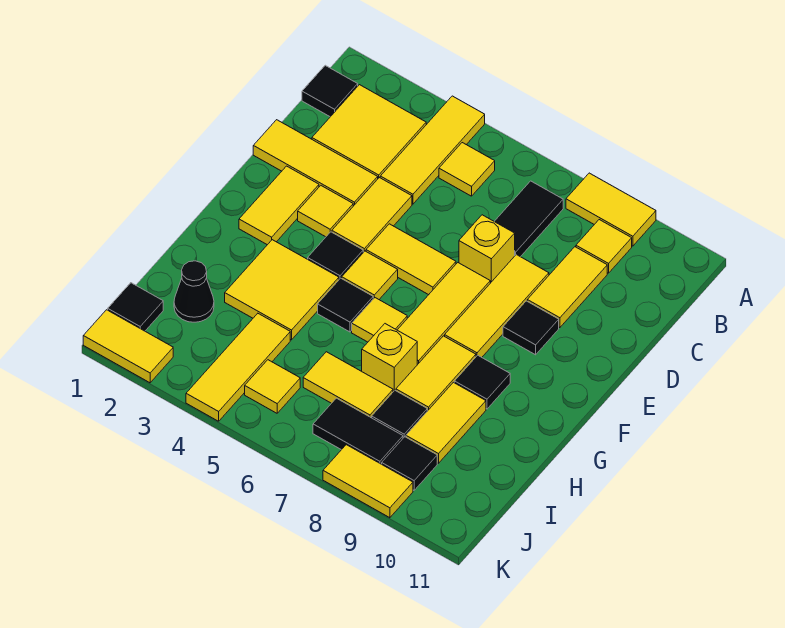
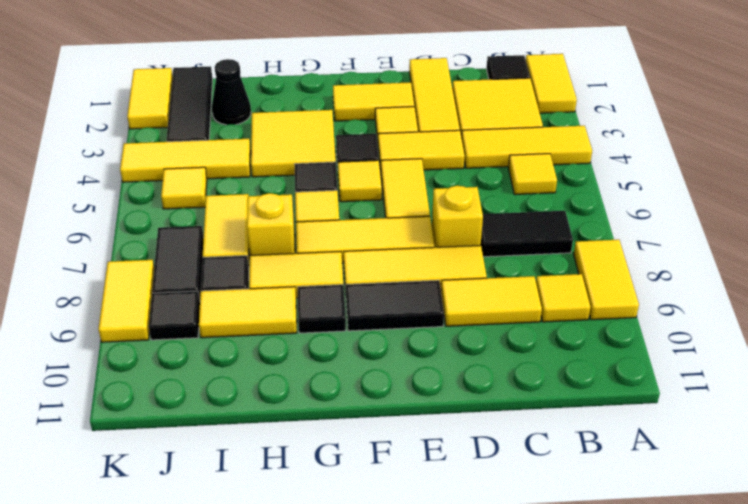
none -> yellow 1x2 tile [526,54,577,113]
black 1x1 tile [503,301,559,355] -> black 1x2 tile [346,280,444,331]
black 1x1 tile [108,283,163,331] -> black 1x3 tile [166,66,212,142]

